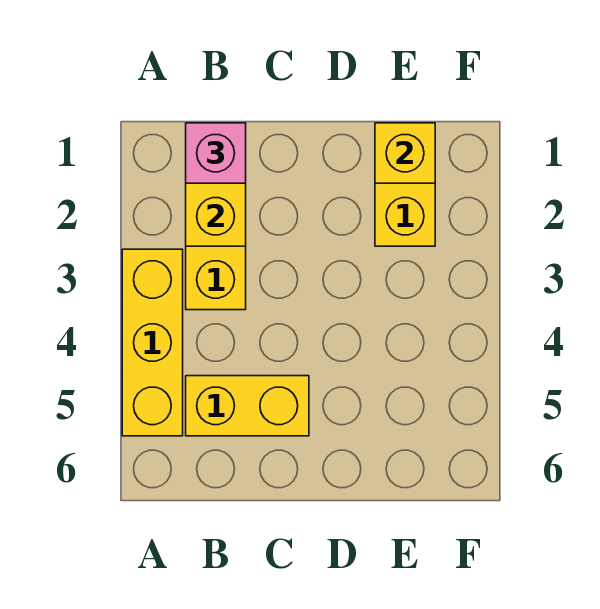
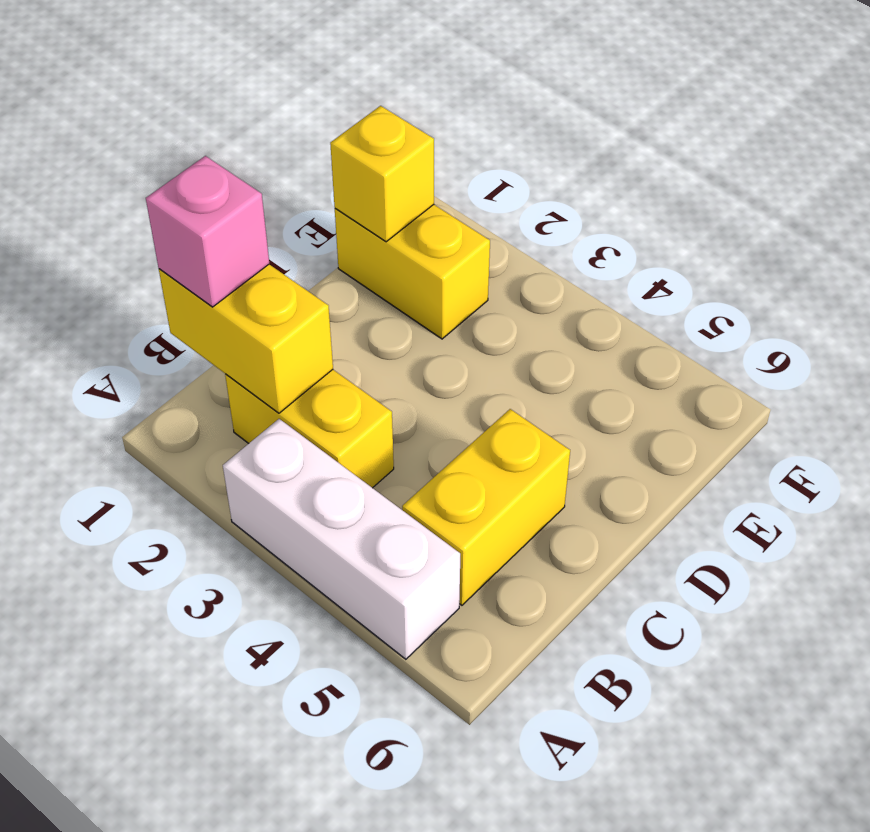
yellow 1x3 brick [122,249,183,436] -> white 1x3 brick [223,419,460,659]

